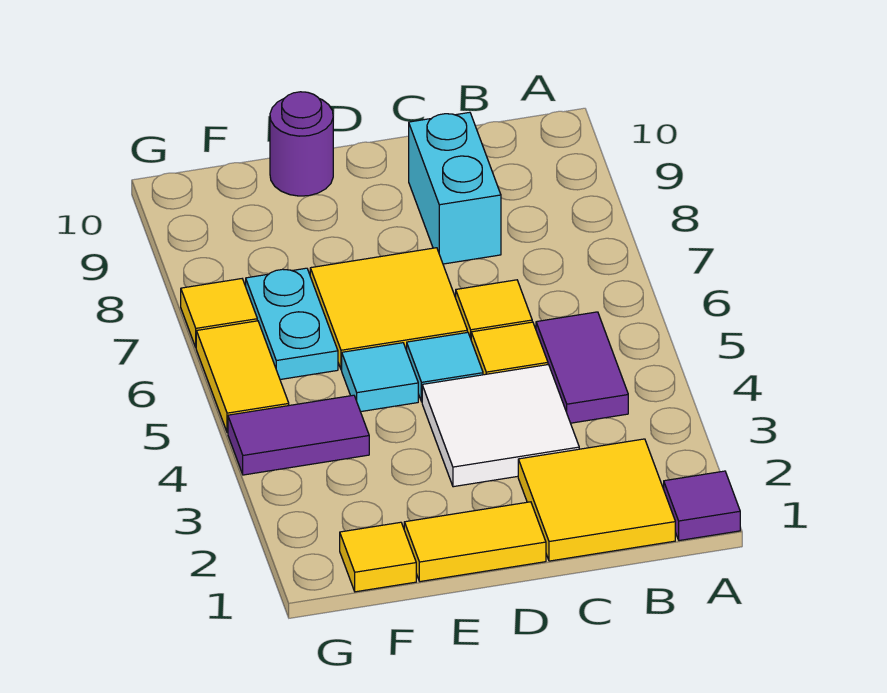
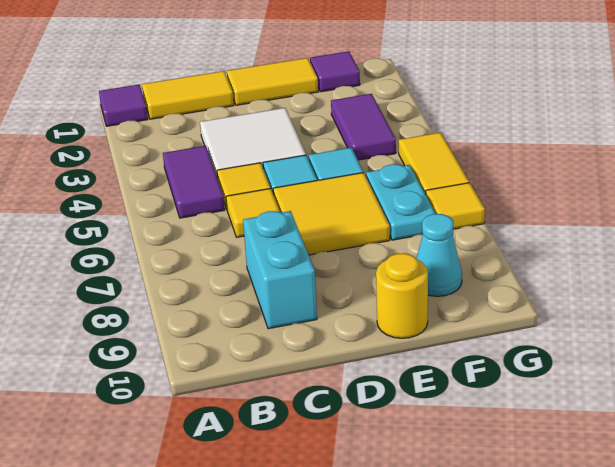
yellow 2x2 tile [518,439,675,561] -> yellow 1x2 tile [142,71,234,119]
purple 1x1 round brick [270,92,333,196] -> yellow 1x1 round brick [376,253,428,338]
yellow 1x1 tile [340,522,416,592] -> purple 1x1 tile [310,51,360,92]
purple 1x2 tile [228,395,369,475] -> purple 1x2 tile turned to [331,94,396,160]
none -> cyan 1x1 cone [416,214,462,296]

